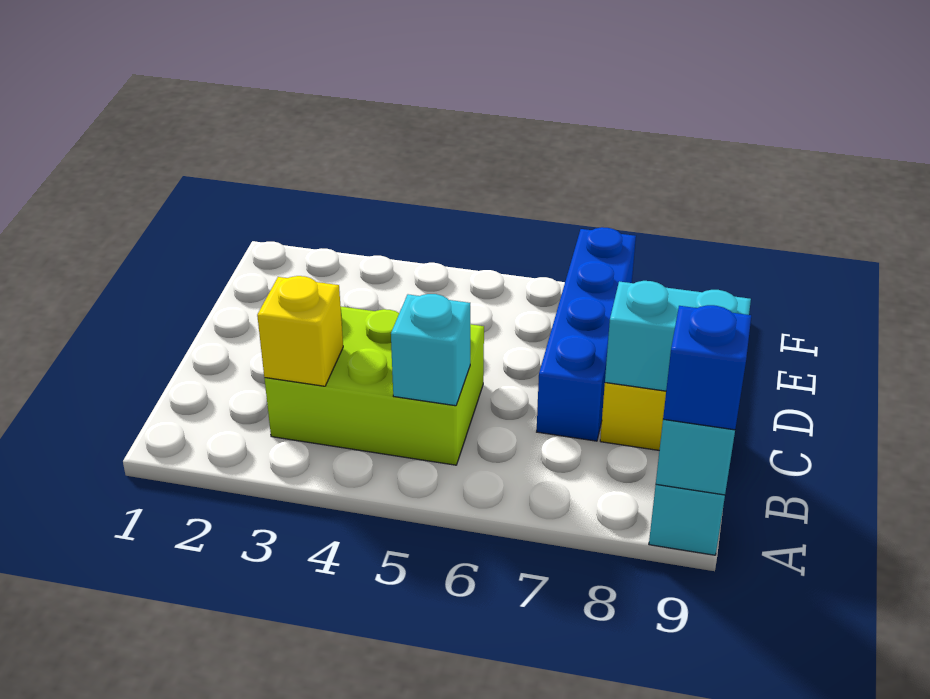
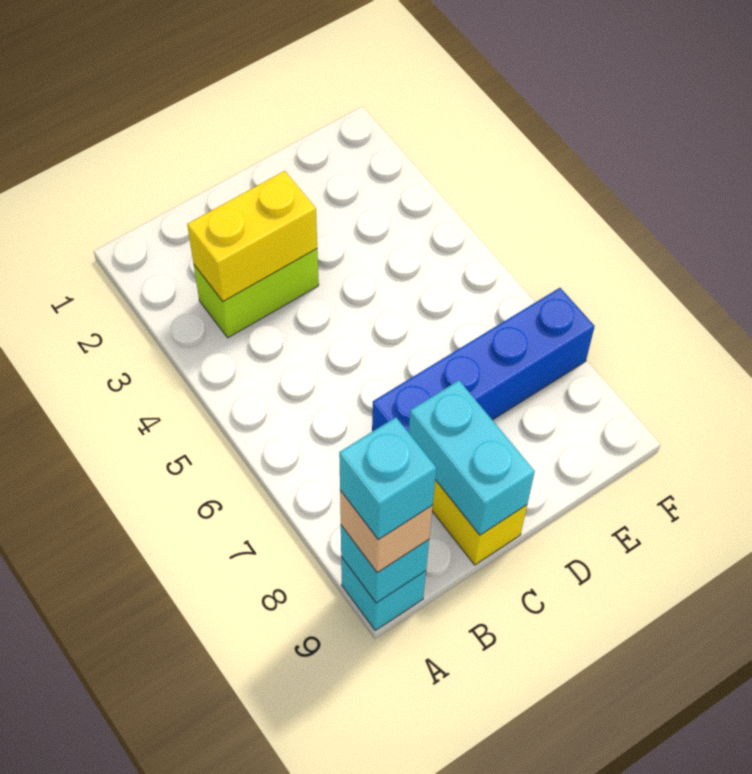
blue 1x1 brick [663,305,751,430] -> tan 1x1 brick [340,490,433,573]
lime 2x3 brick [264,307,484,465] -> lime 1x2 brick [194,249,319,338]
yellow 1x1 brick [257,276,343,386] -> yellow 1x2 brick [187,171,317,302]
cyan 1x1 brick [391,294,470,406] -> cyan 1x1 brick moved to [339,417,436,540]

